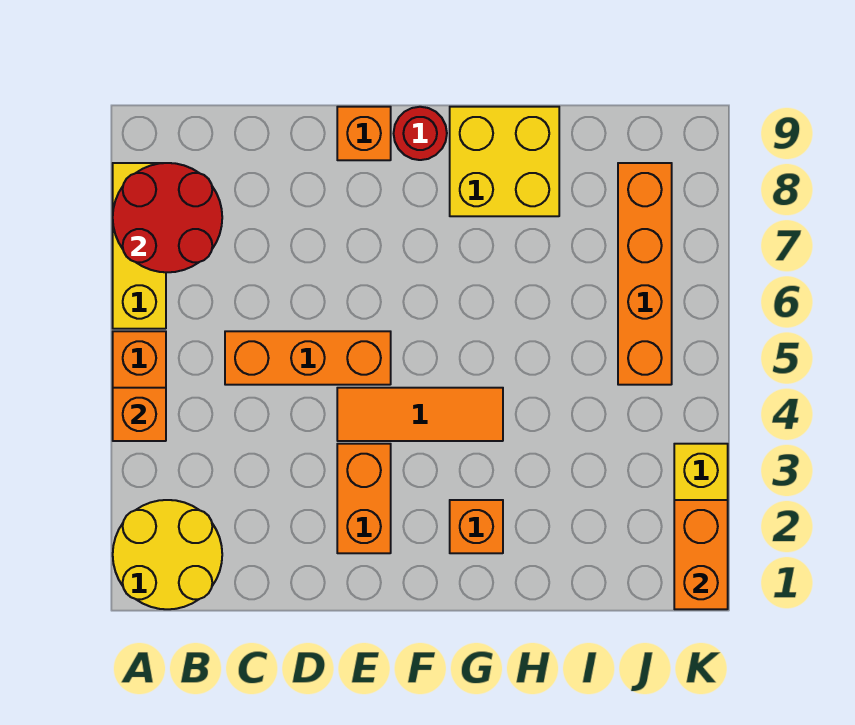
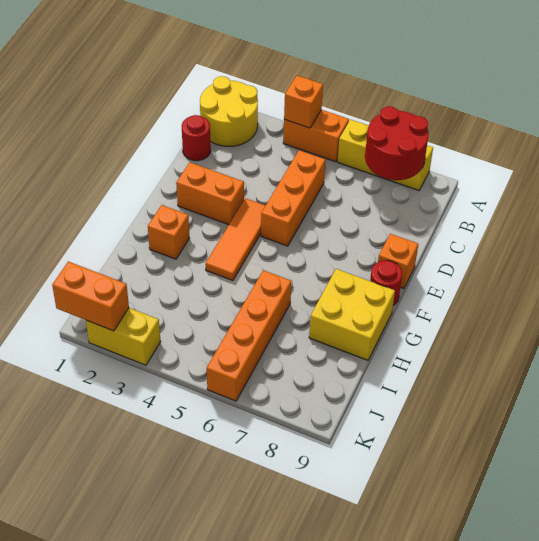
none -> red 1x1 round brick [182,115,211,161]
orange 1x4 brick [618,163,672,385] -> orange 1x4 brick turned to [207,270,291,401]

